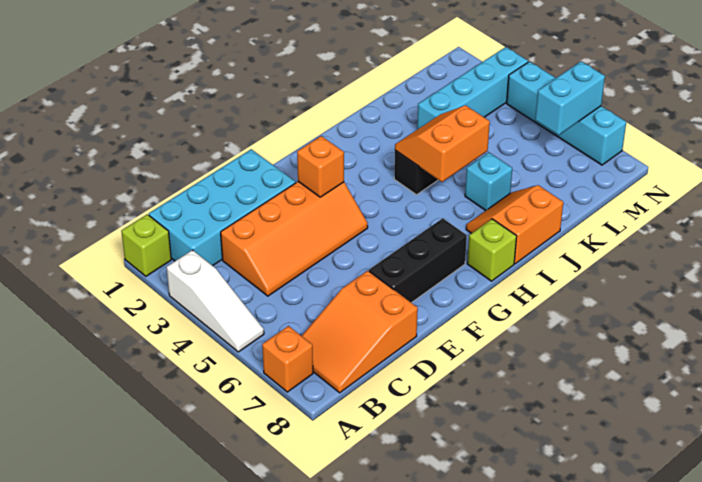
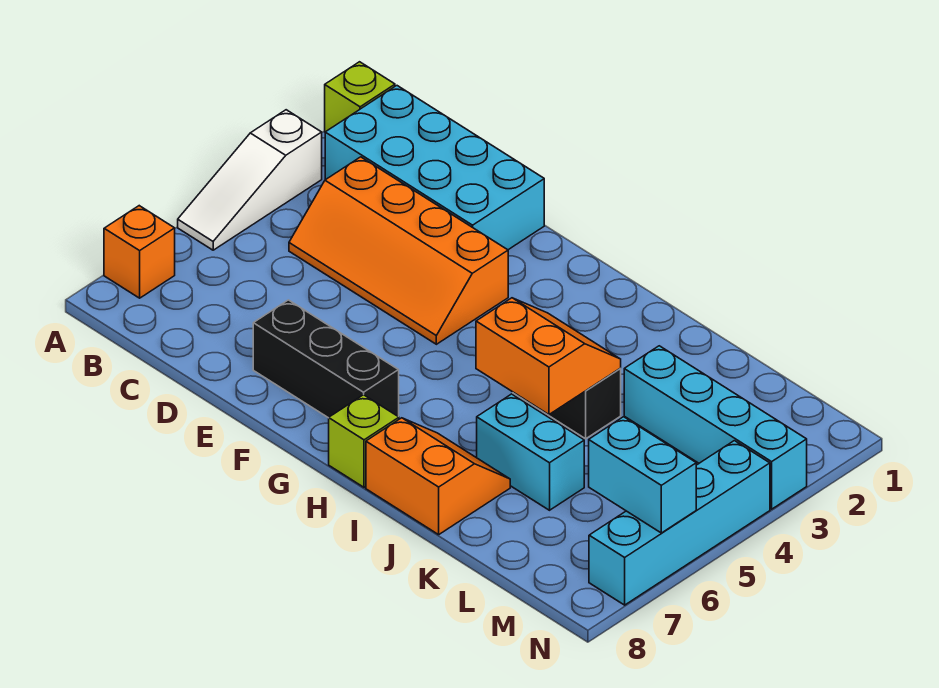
orange 2x3 slope [302,271,418,393] -> none
orange 1x1 brick [297,136,344,197] -> none
cyan 1x1 brick [465,152,512,211] -> cyan 1x2 brick [477,394,584,510]

